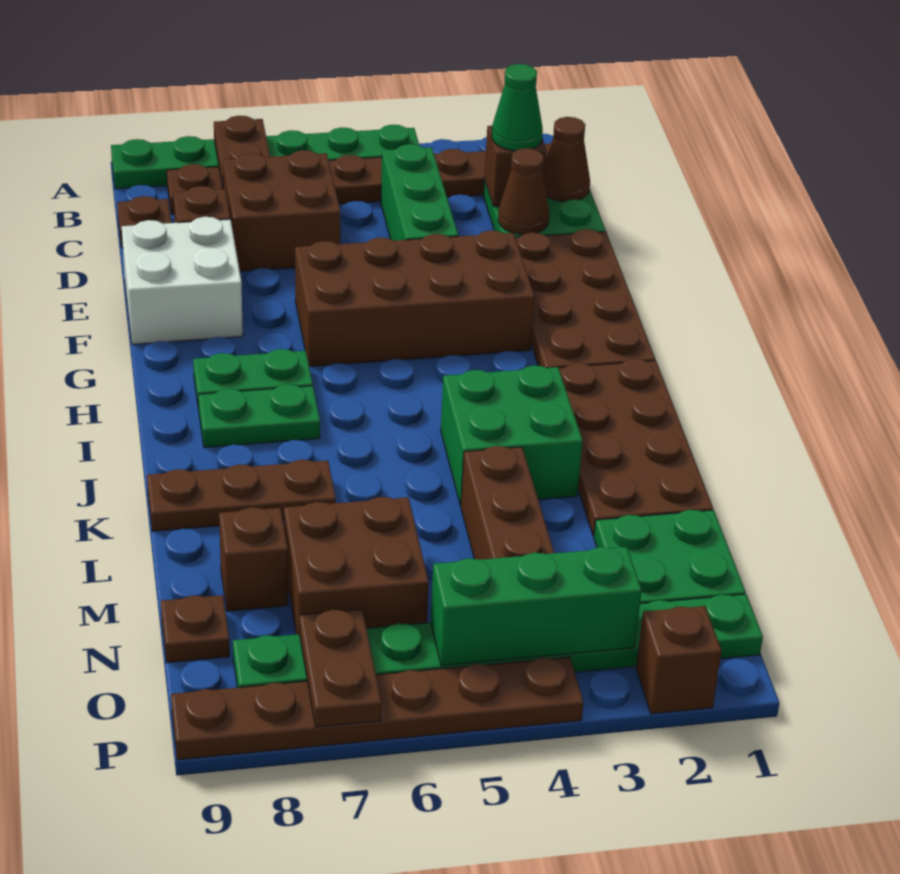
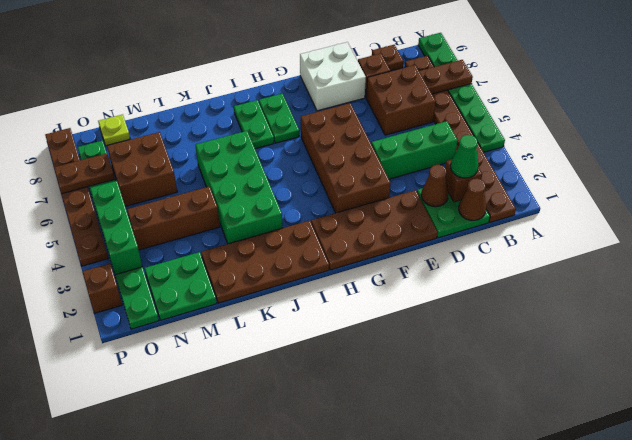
green 2x2 brick [441,365,583,506] -> green 2x4 brick [196,131,283,244]
brown 1x3 plate [147,460,336,531] -> none
brown 1x1 brick [219,507,288,611] -> none
brown 1x1 plate [161,595,230,663] -> lime 1x1 plate [98,114,130,146]

